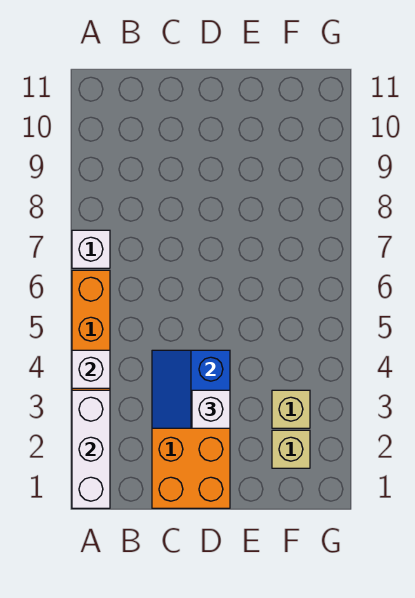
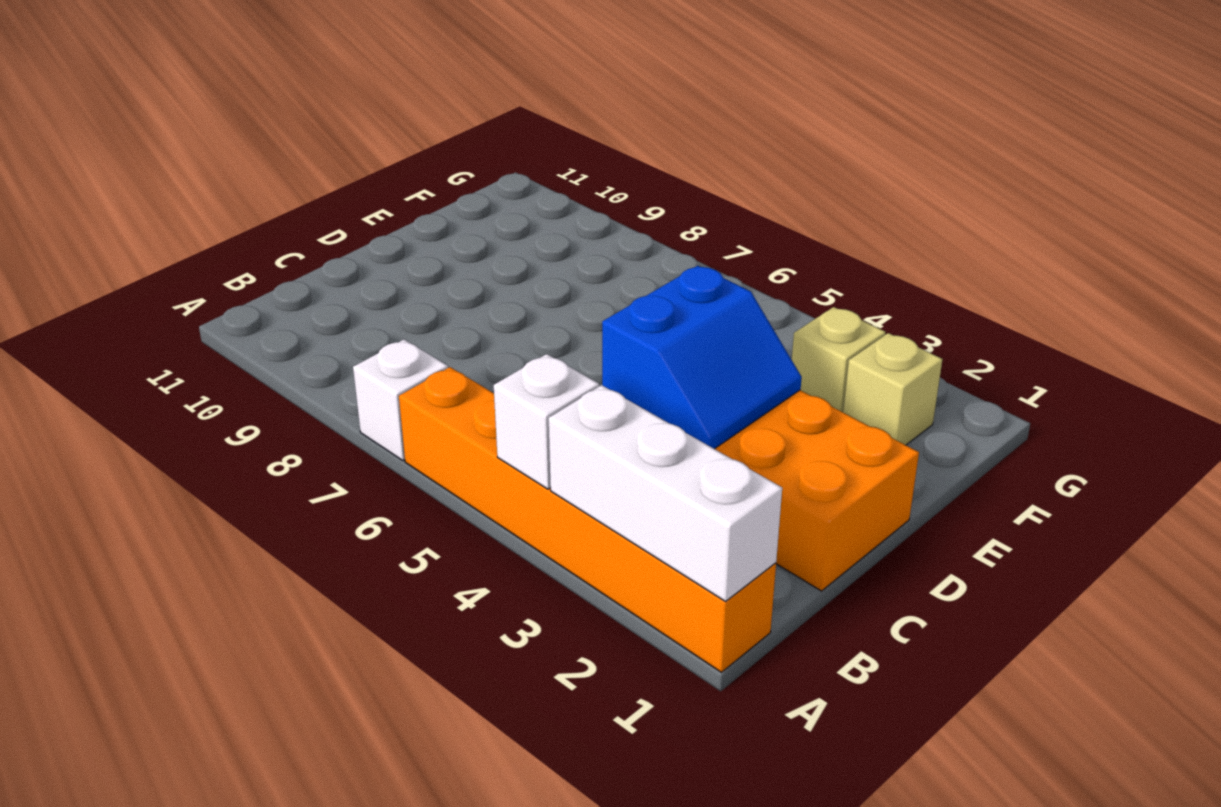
blue 2x2 slope [152,350,230,428] -> blue 2x2 slope turned to [602,266,802,449]
white 1x1 brick [192,390,230,428] -> none

